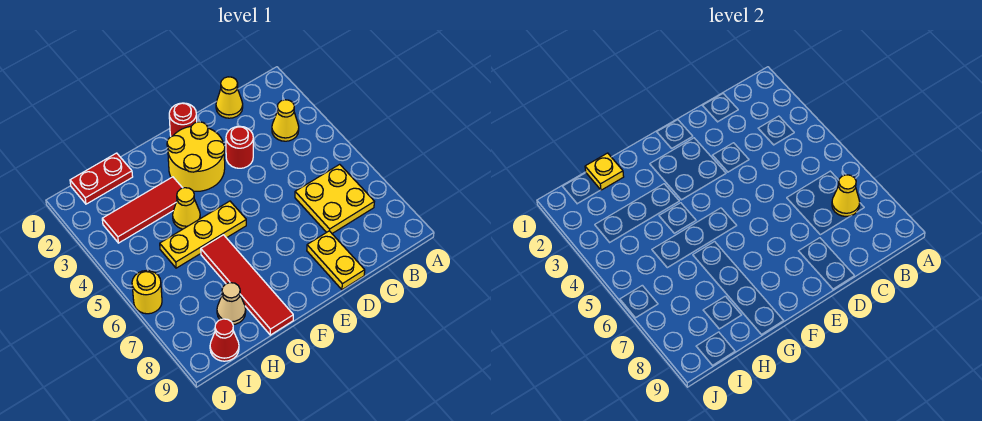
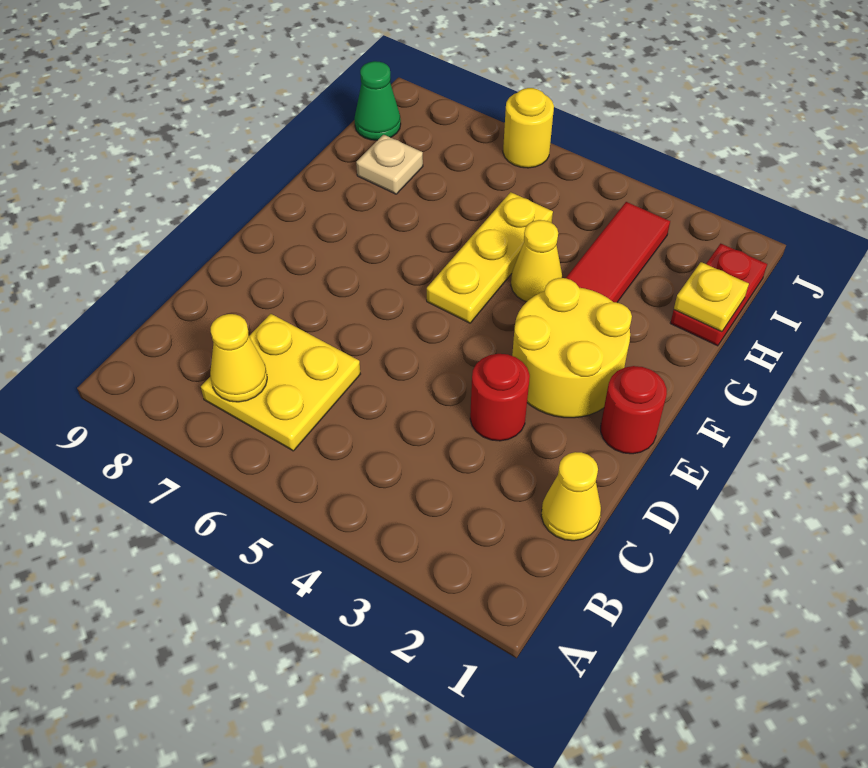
yellow 1x1 cone [272,100,299,141] -> none
yellow 1x2 plate [307,231,365,290] -> none
red 1x4 tile [201,235,293,335] -> none
tan 1x1 cone [217,283,246,325] -> tan 1x1 plate [356,135,423,194]
red 1x1 cone [210,319,239,361] -> green 1x1 cone [354,61,401,140]

